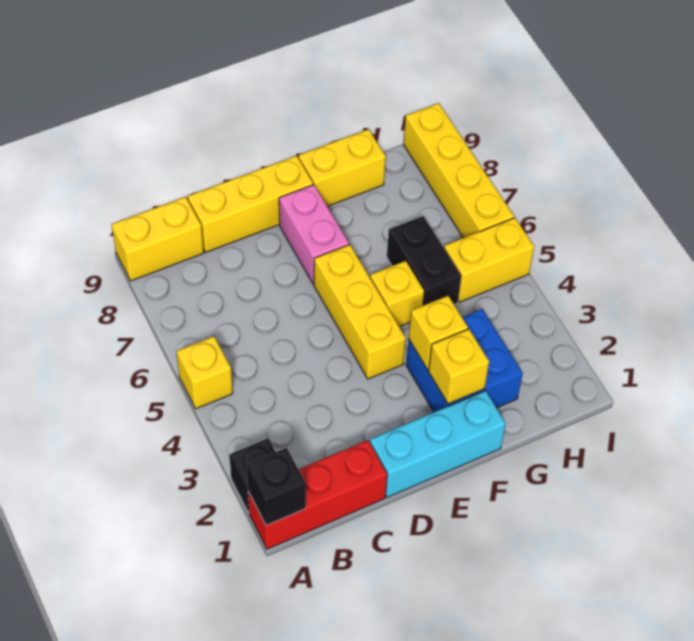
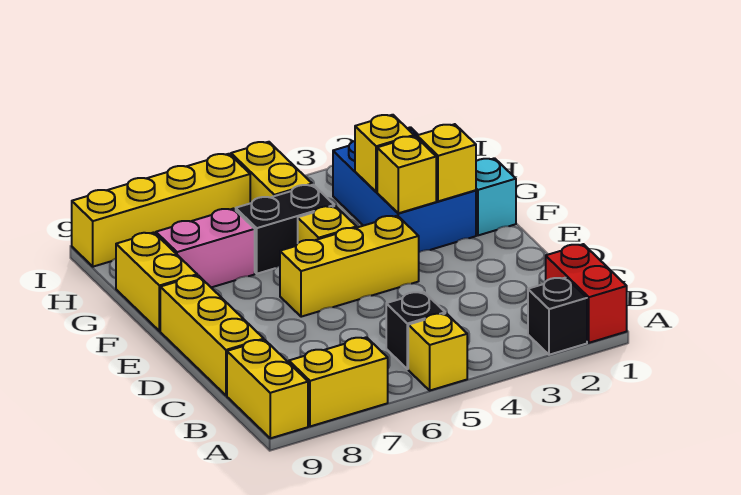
red 1x3 brick [248,440,387,549] -> red 1x2 brick [546,244,627,343]
black 1x1 brick [247,448,306,525] -> black 1x1 brick moved to [386,292,445,369]
none -> yellow 1x2 brick [289,337,388,426]
cyan 1x3 brick [370,391,506,498] -> cyan 1x1 brick [476,158,516,235]
pink 1x2 brick [279,185,349,284] -> pink 1x2 brick moved to [156,209,255,287]
blue 2x2 brick [406,309,523,412] -> blue 2x3 brick [333,127,476,252]
none -> yellow 1x1 brick [355,115,414,192]

